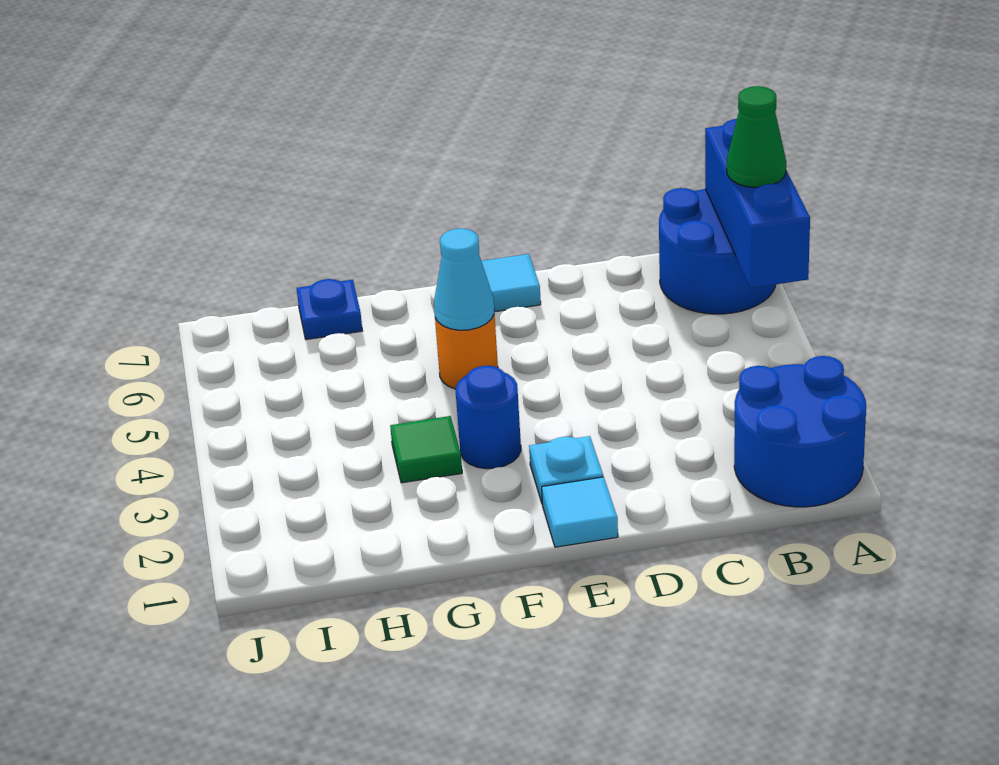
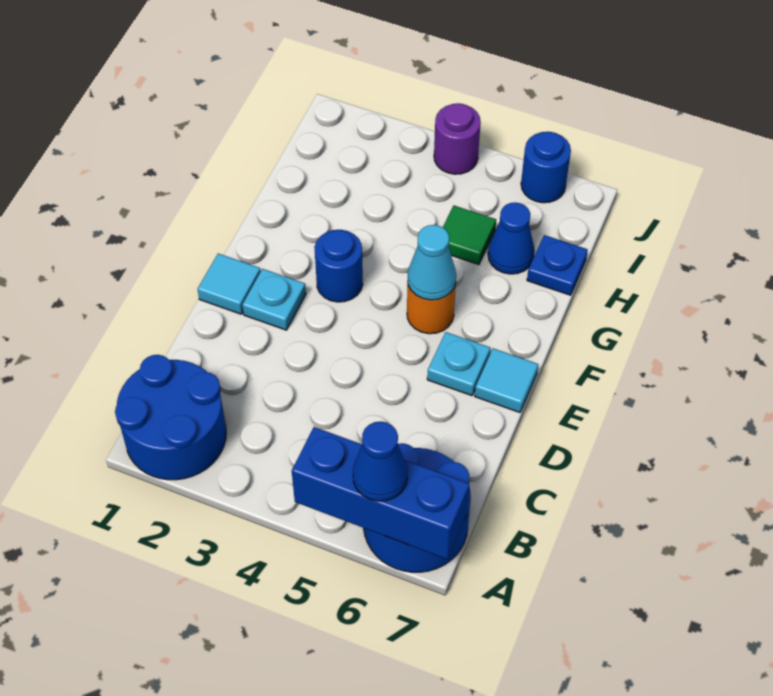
green 1x1 cone [727,86,786,187] -> blue 1x1 cone [353,421,408,501]
none -> cyan 1x1 plate [427,332,490,396]
green 1x1 tile [390,416,462,483] -> green 1x1 tile moved to [443,206,496,265]
none -> blue 1x1 cone [488,202,535,274]
none -> purple 1x1 round brick [434,103,481,174]
none -> blue 1x1 round brick [521,132,571,203]

